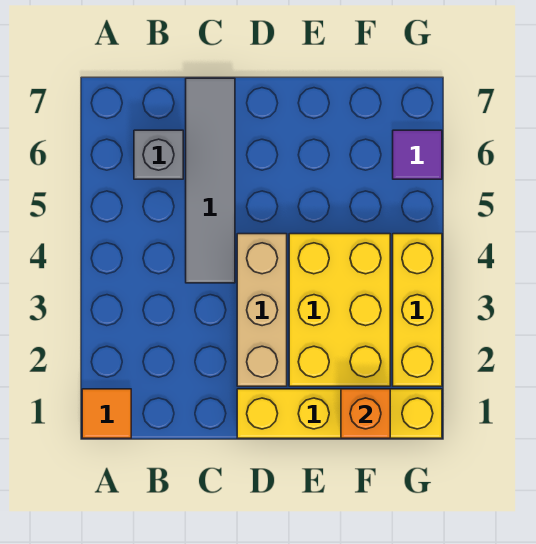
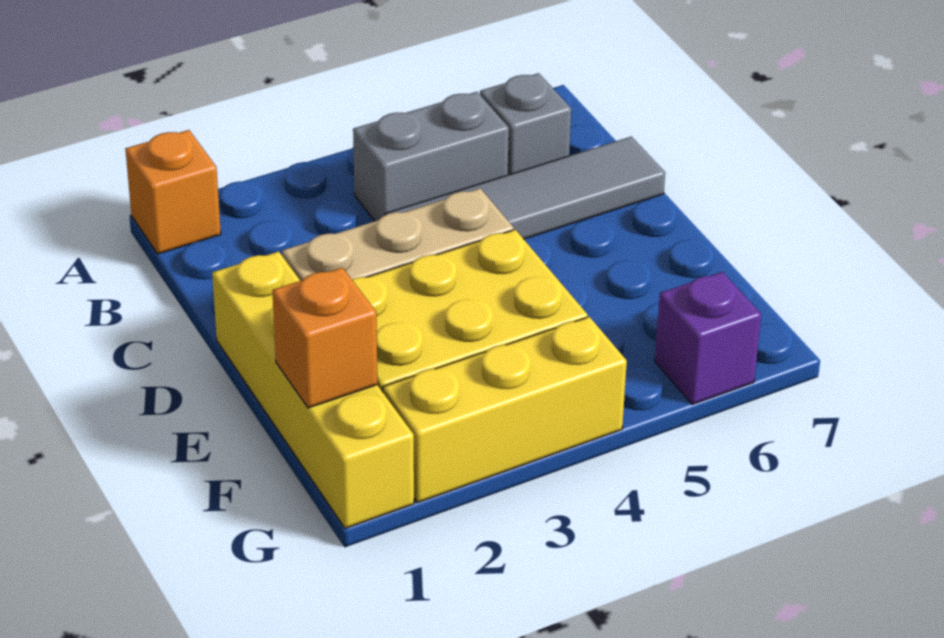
orange 1x1 tile [82,389,131,438] -> orange 1x1 brick [125,130,221,254]
none -> grey 1x2 brick [353,92,509,221]
purple 1x1 tile [393,130,442,179] -> purple 1x1 brick [655,272,761,405]

